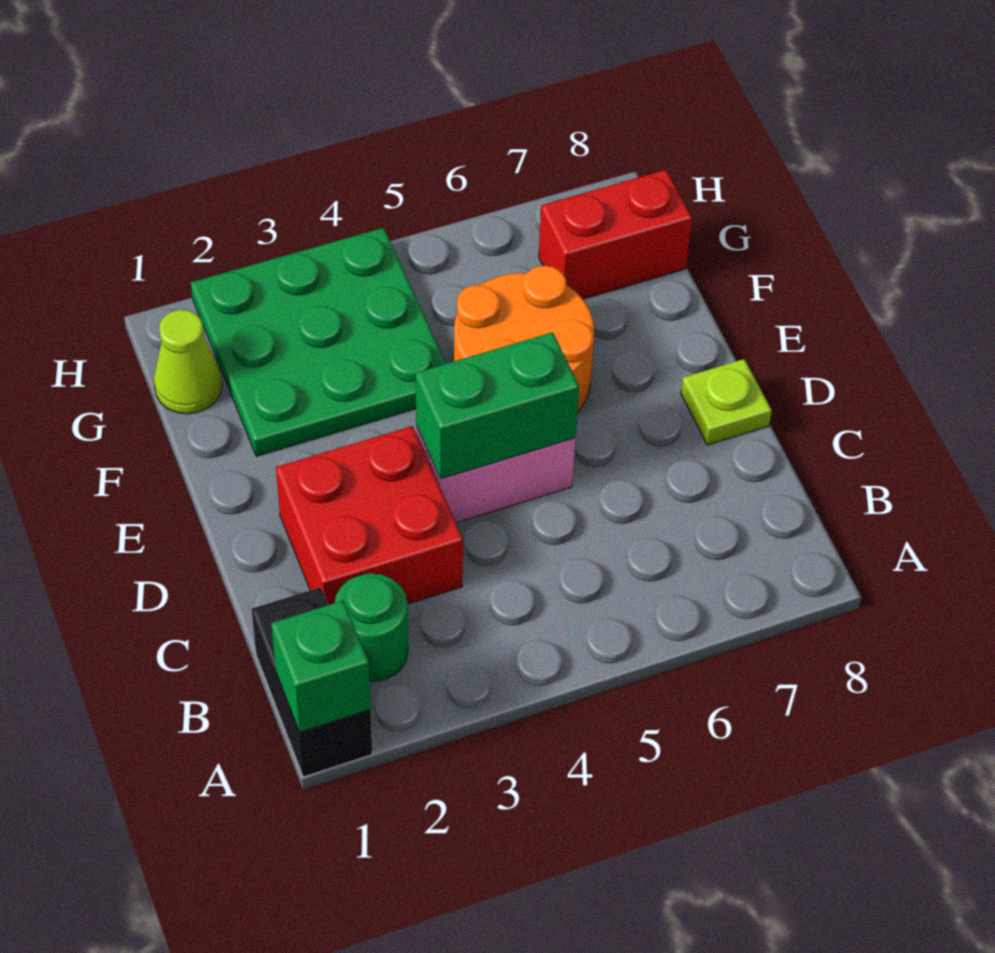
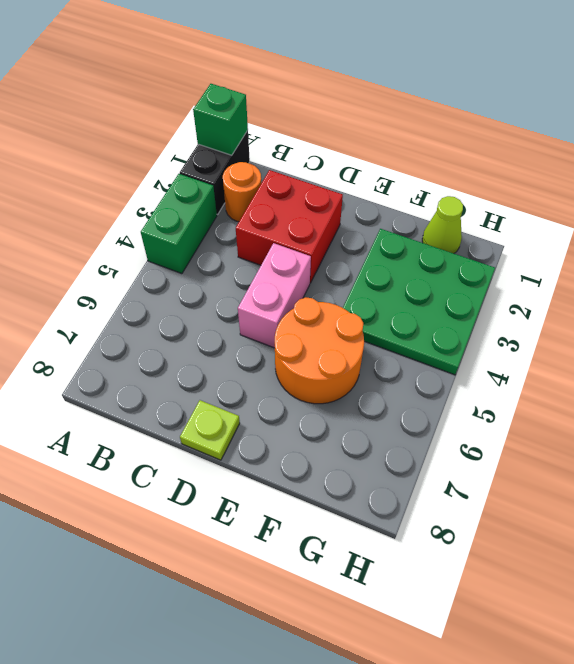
black 1x2 brick [251,587,372,777] -> black 1x2 brick turned to [180,130,250,214]
green 1x1 round brick [335,573,408,682] -> orange 1x1 round brick [223,162,261,222]
green 1x2 brick [416,332,579,479] -> green 1x2 brick moved to [141,174,217,274]
red 1x2 brick [539,170,692,299] -> none

